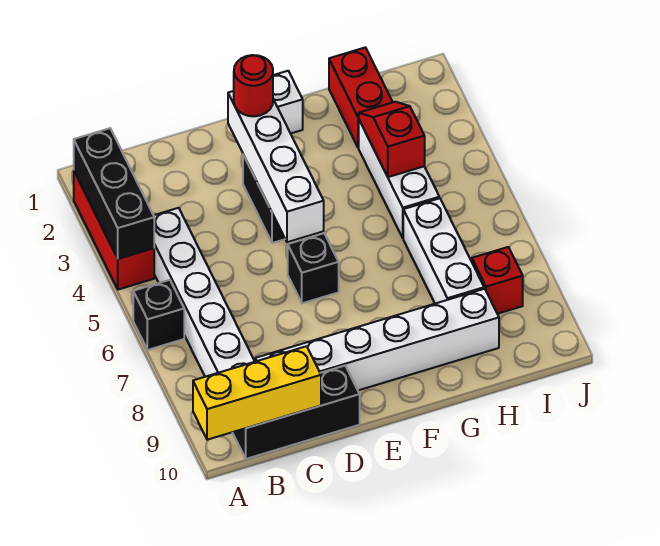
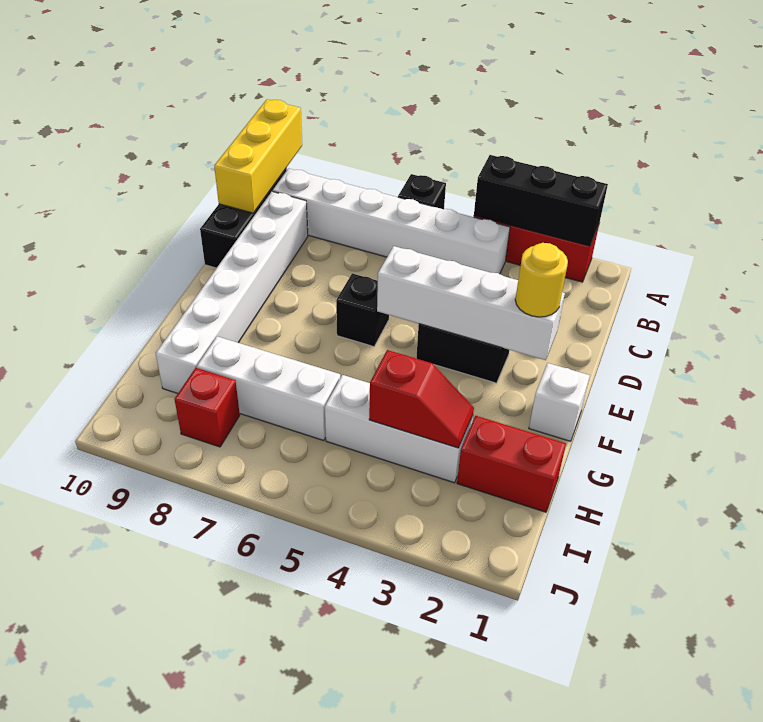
red 1x1 round brick [234,55,273,116] -> yellow 1x1 round brick [515,243,568,317]

